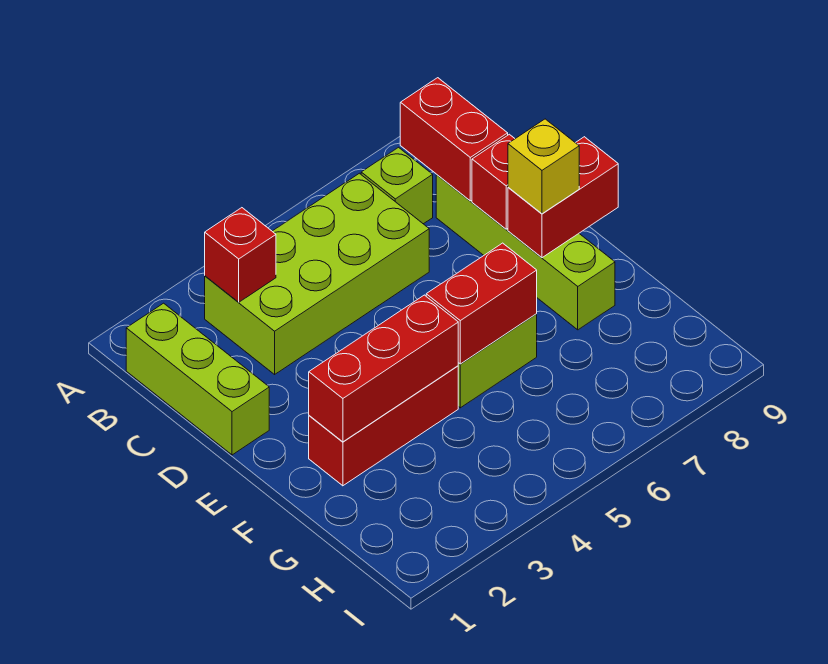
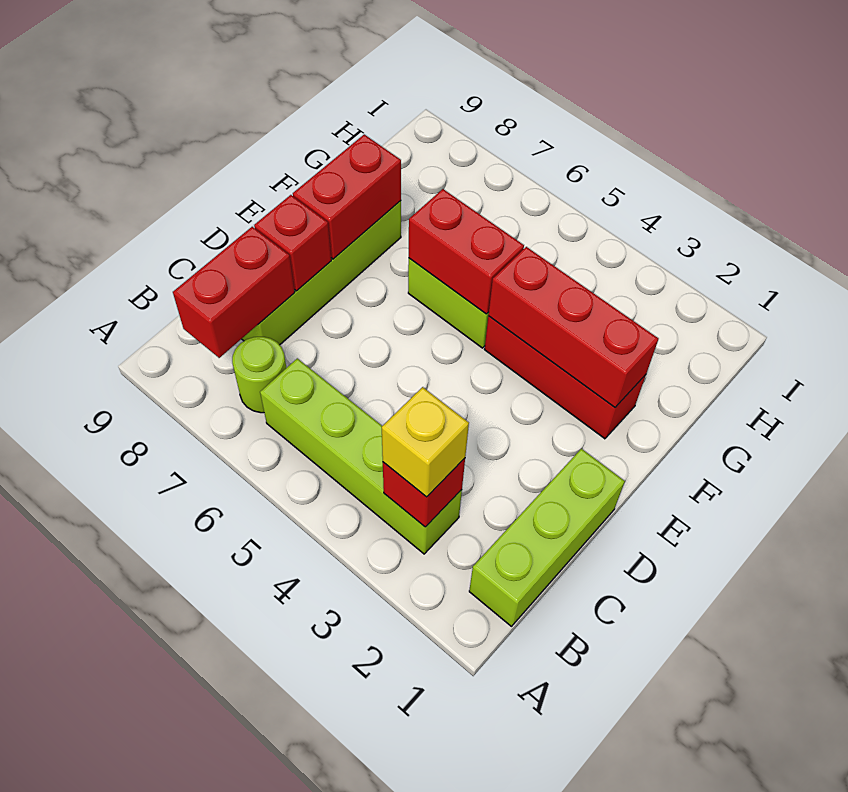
lime 2x4 brick [205,173,429,374] -> lime 1x4 brick [260,358,462,554]
lime 1x1 brick [361,147,433,224] -> lime 1x1 round brick [232,337,286,413]
red 1x2 brick [508,137,618,258] -> red 1x2 brick turned to [293,134,401,259]
yellow 1x1 brick [508,119,579,214] -> yellow 1x1 brick moved to [382,387,469,497]

